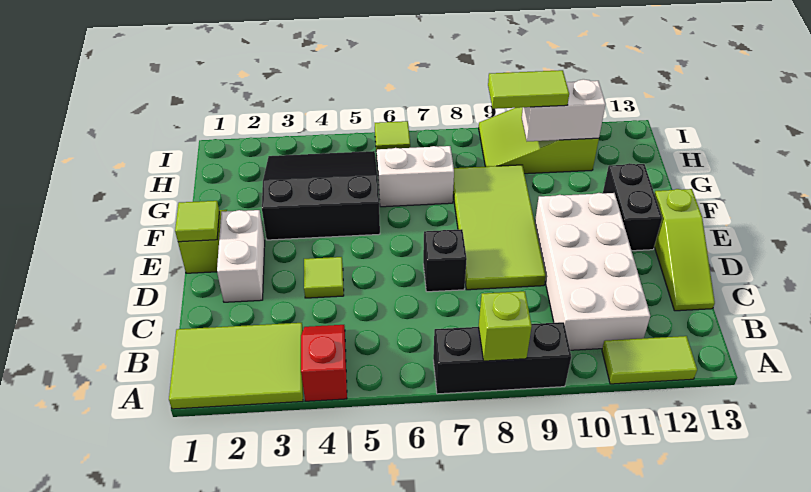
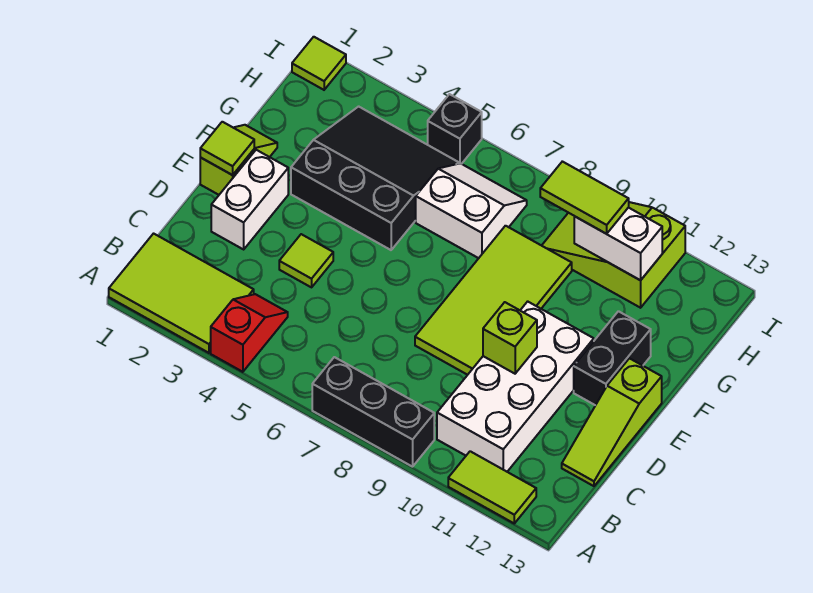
lime 1x1 brick [479,291,532,361] -> lime 1x1 brick moved to [483,302,537,374]
black 1x1 brick [423,229,467,292] -> black 1x1 brick moved to [428,94,482,164]
lime 1x1 tile [375,121,410,151] -> lime 1x1 tile moved to [292,37,346,90]

